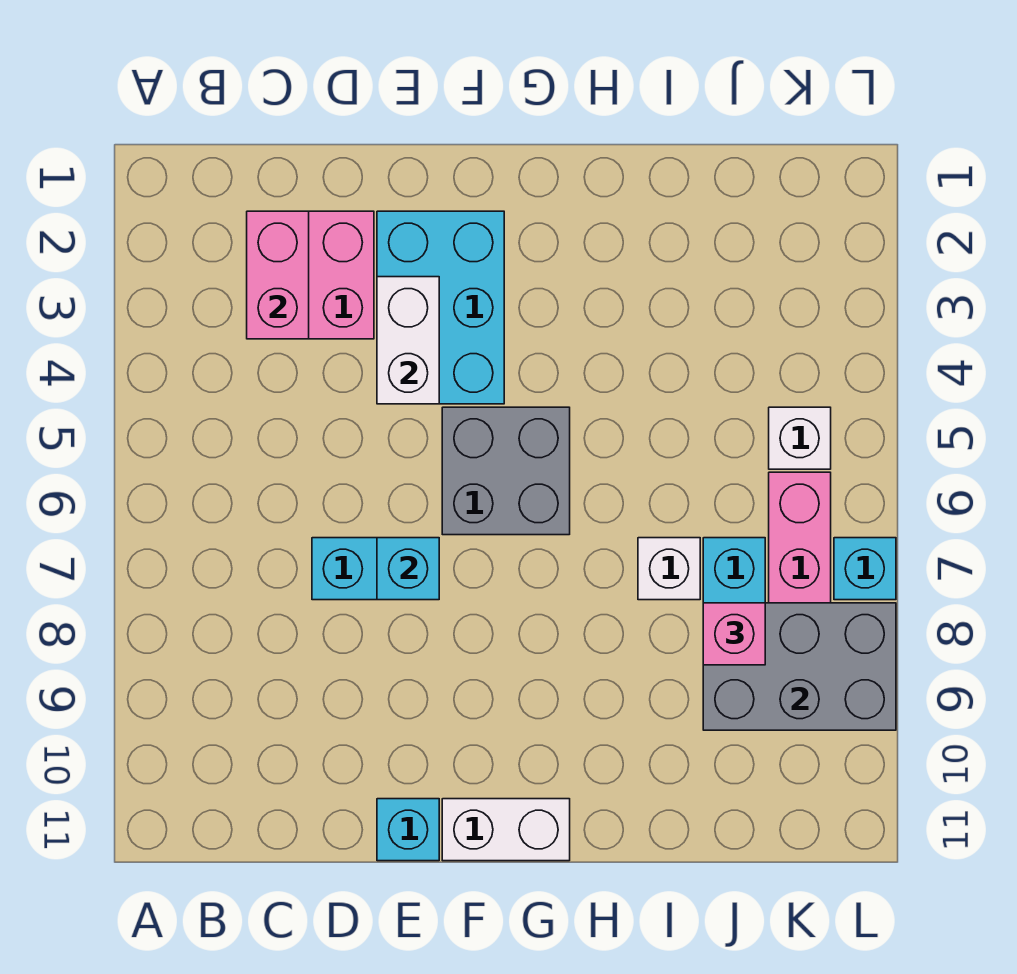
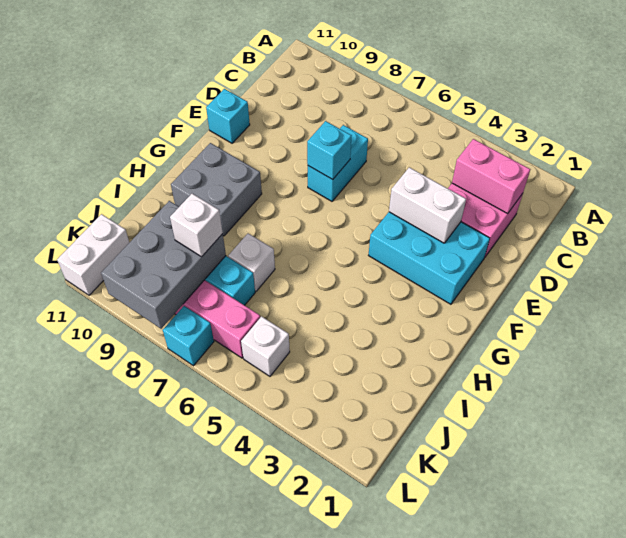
grey 2x2 brick [442,407,570,535] -> grey 2x2 brick moved to [171,143,262,236]
white 1x2 brick [442,799,570,861] -> white 1x2 brick moved to [57,214,129,295]
pink 1x1 brick [703,603,765,665] -> white 1x1 brick [170,194,223,257]

